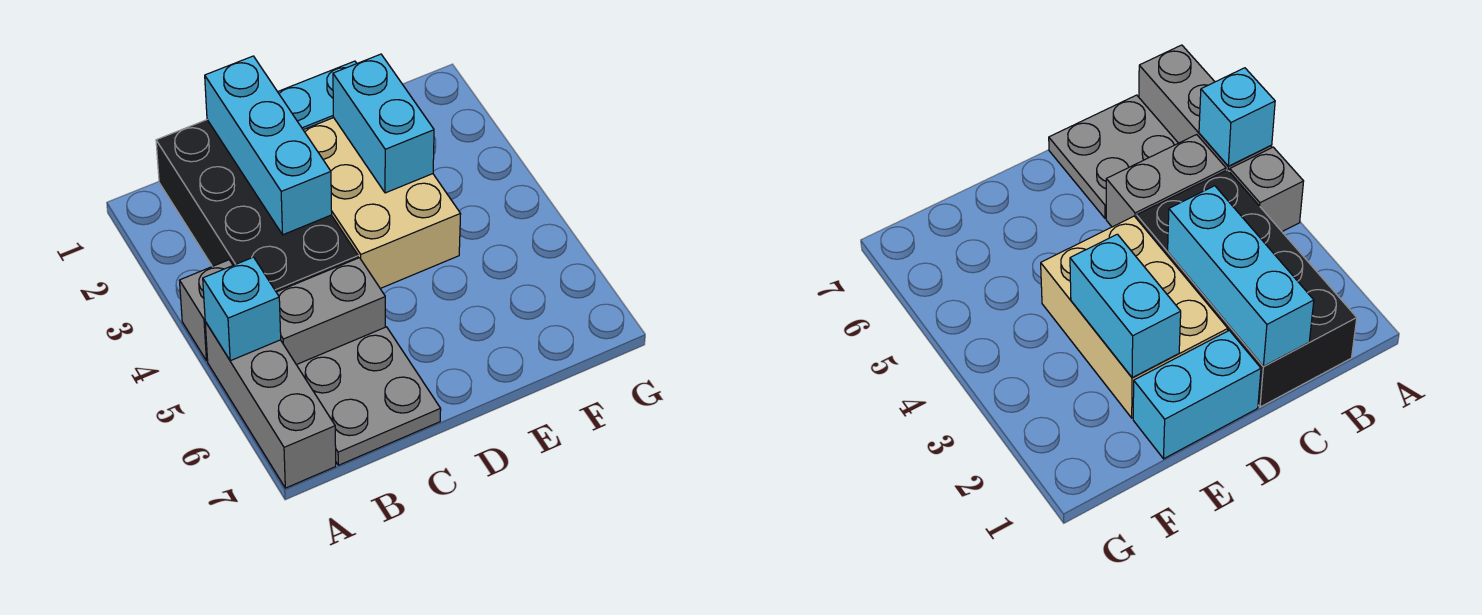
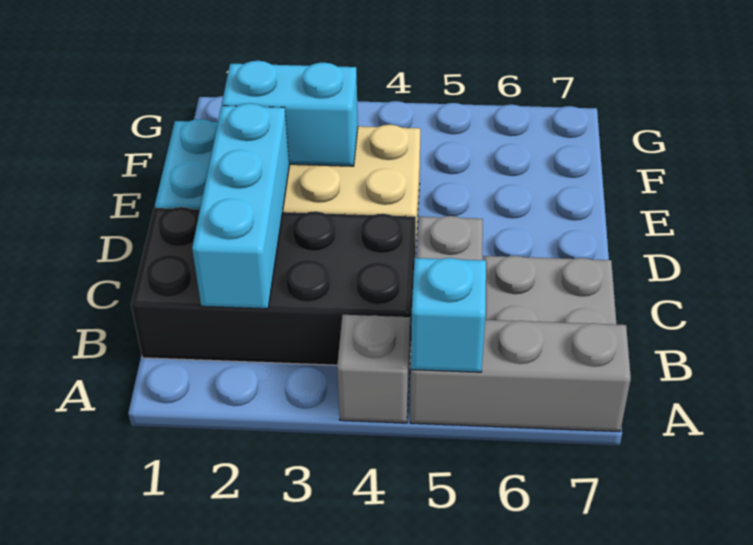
cyan 1x3 brick [205,56,332,235] -> cyan 1x3 brick turned to [192,103,289,309]

